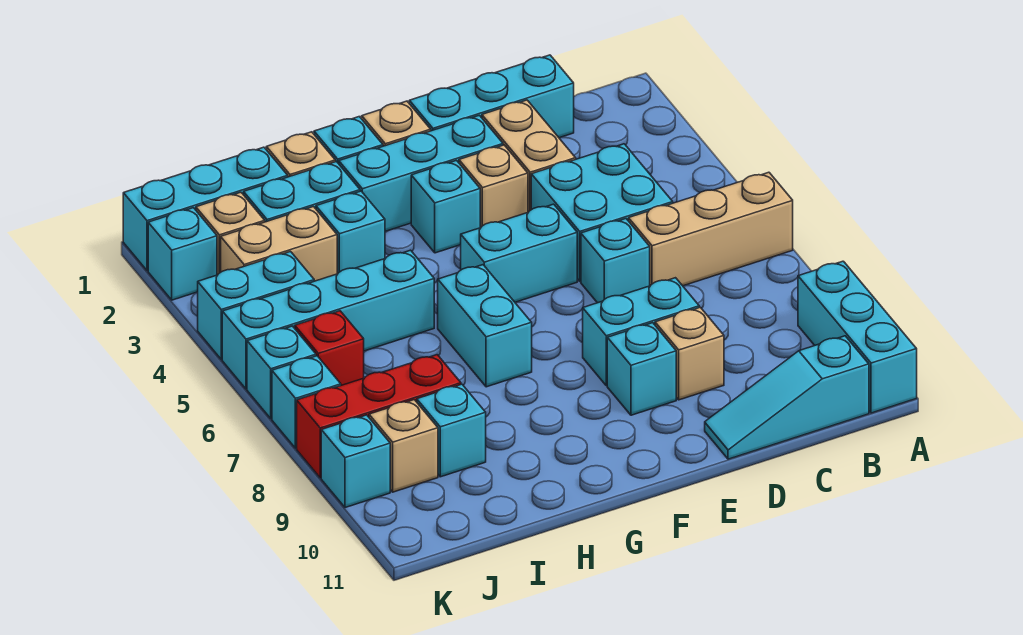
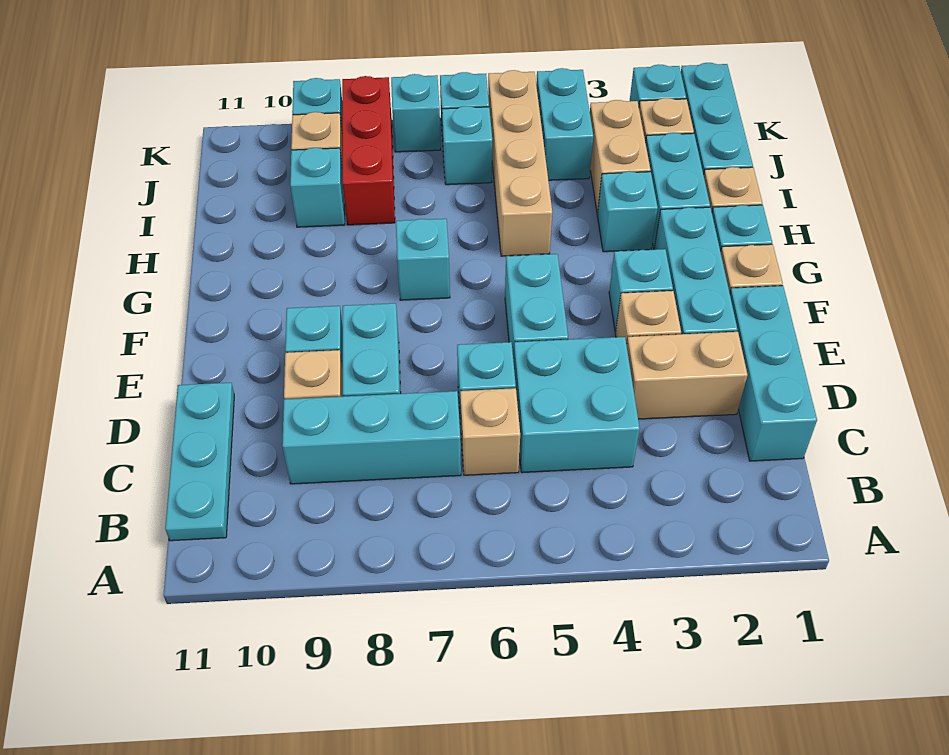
tan 1x3 brick [629,172,793,286] -> tan 1x1 brick [460,388,520,475]
cyan 1x3 brick [798,261,917,413] -> cyan 1x3 brick moved to [282,391,461,484]
cyan 1x3 slope [705,336,869,459] -> cyan 1x3 plate [165,383,234,541]
cyan 1x2 brick [438,265,532,387] -> cyan 1x1 brick [396,219,450,300]
cyan 1x4 brick [222,250,434,389] -> tan 1x4 brick [488,70,552,256]
red 1x1 brick [295,311,364,385] -> cyan 1x1 brick [442,106,492,185]

